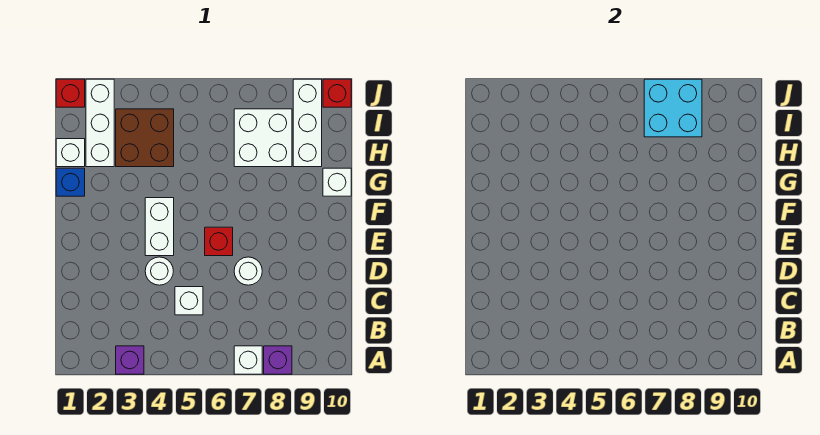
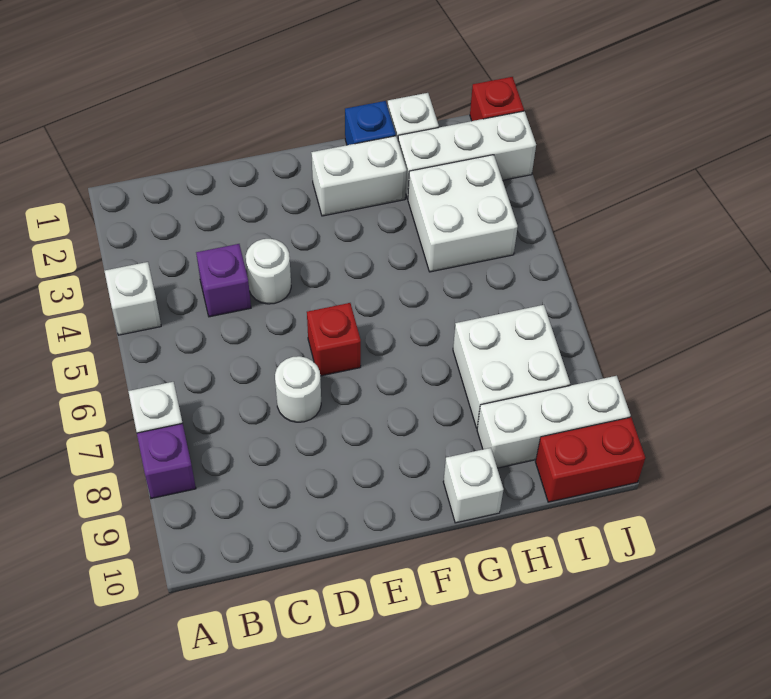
purple 1x1 brick [116,346,144,374] -> purple 1x1 brick moved to [196,244,251,317]
white 1x1 brick [175,287,203,315] -> white 1x1 brick moved to [104,262,161,335]
white 1x2 brick [145,198,174,256] -> white 1x2 brick moved to [311,136,407,216]
brown 2x2 brick [116,109,174,167] -> white 2x2 brick [408,155,518,272]
cyan 2x2 brick [644,79,702,137] -> none
red 1x1 brick [323,79,351,107] -> red 1x2 brick [535,417,645,502]

